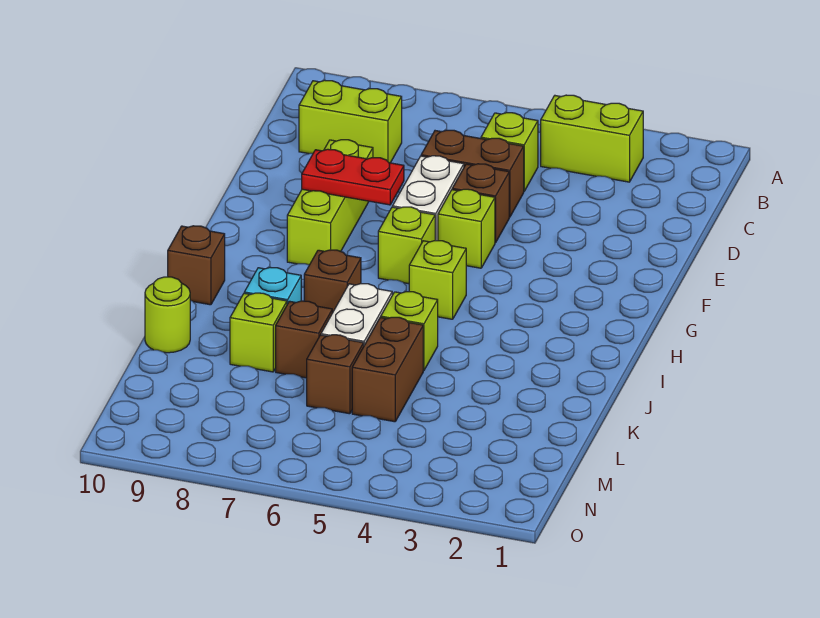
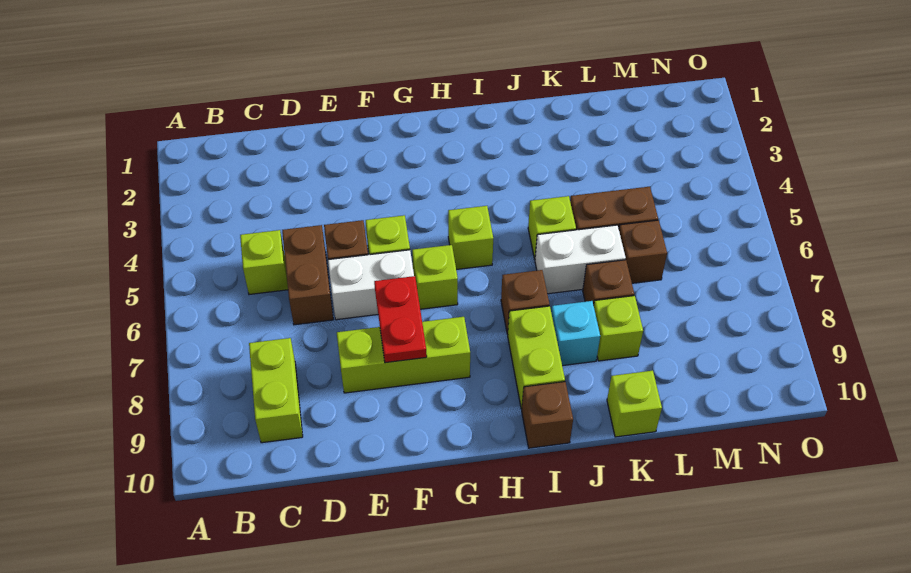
lime 1x2 brick [541,95,643,182] -> lime 1x2 brick moved to [508,306,565,409]
lime 1x1 round brick [145,277,190,353] -> lime 1x1 brick [607,370,662,437]

